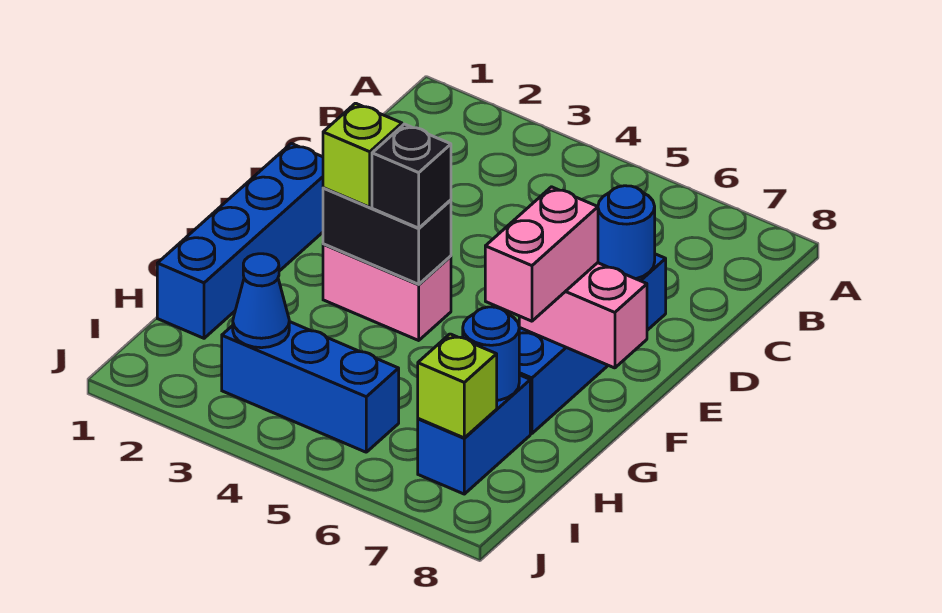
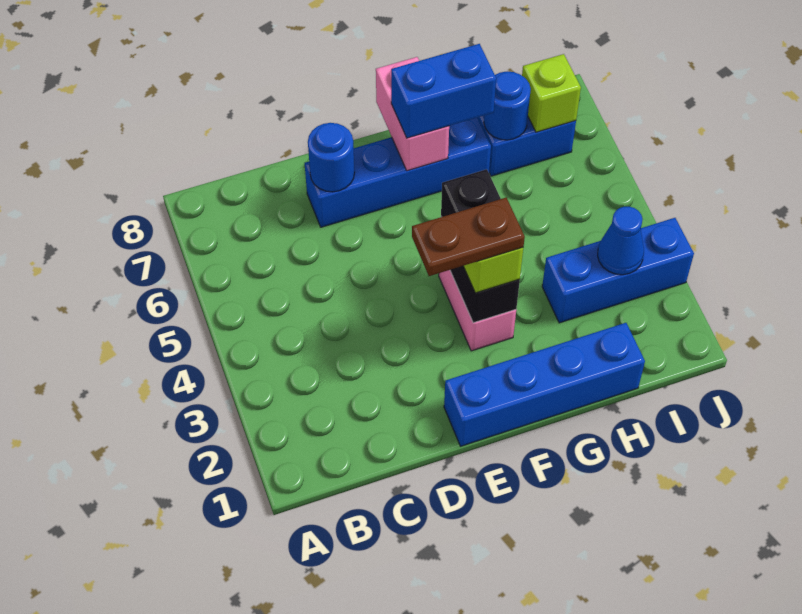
none -> brown 1x2 plate [412,198,525,276]
pink 1x2 brick [485,187,598,321] -> blue 1x2 brick [391,44,496,138]
blue 1x3 brick [222,322,399,452] -> blue 1x3 brick turned to [542,218,694,323]

